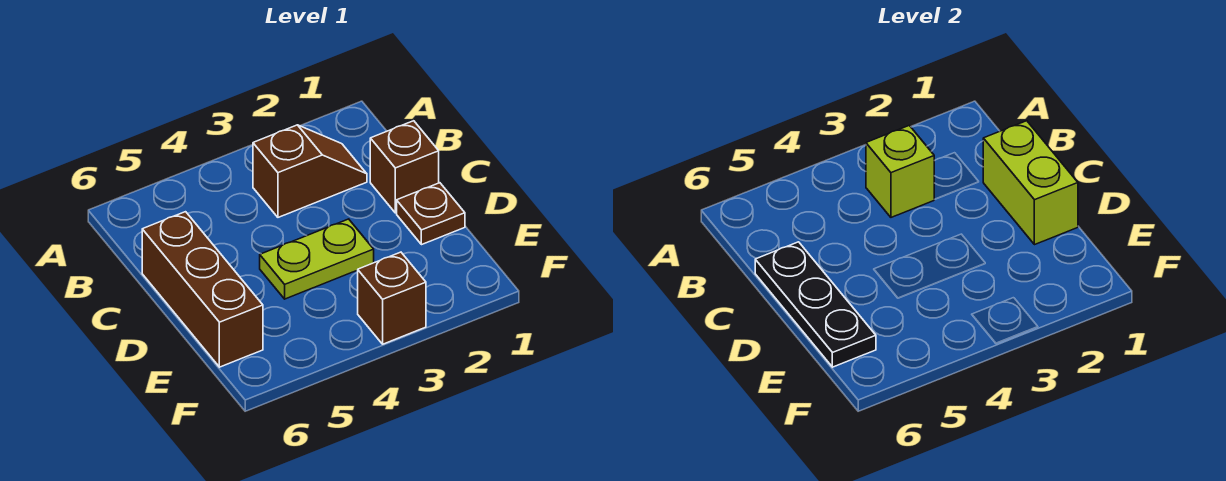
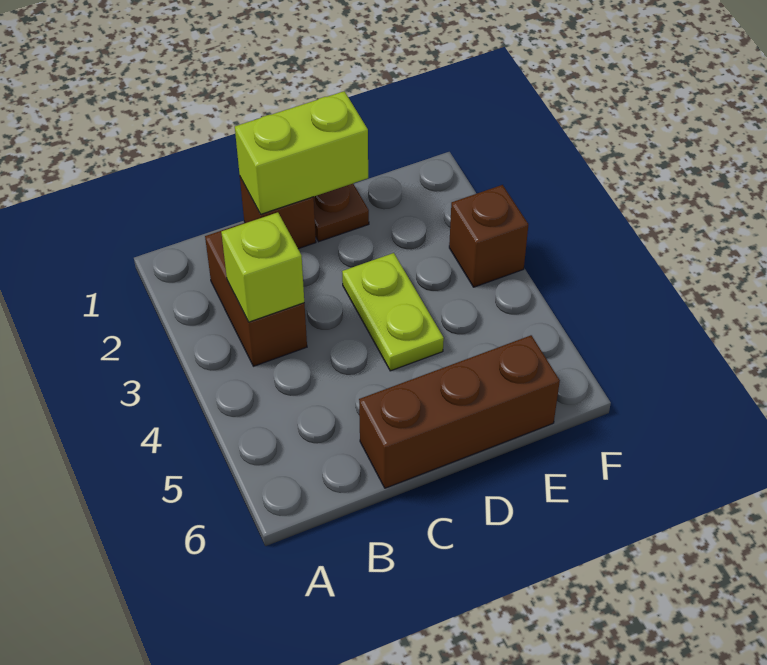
brown 1x2 slope [253,125,367,217] -> brown 1x2 brick [205,218,307,366]
black 1x3 plate [755,242,876,367] -> none

